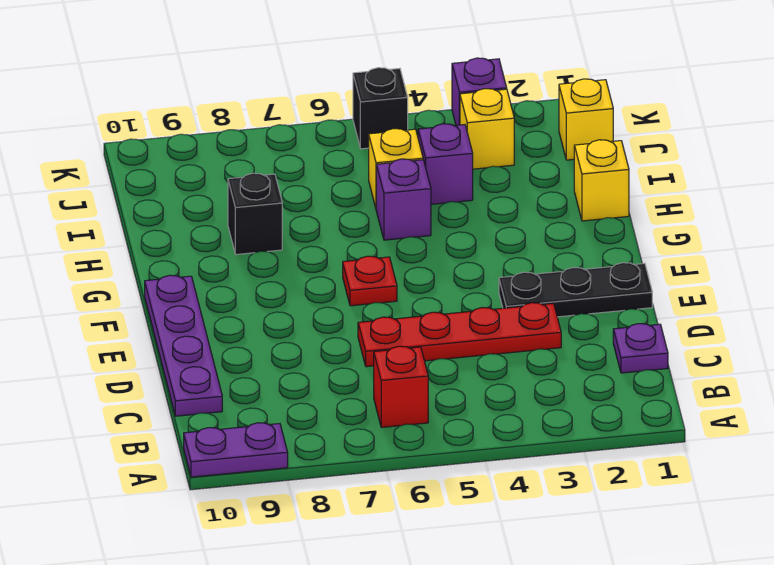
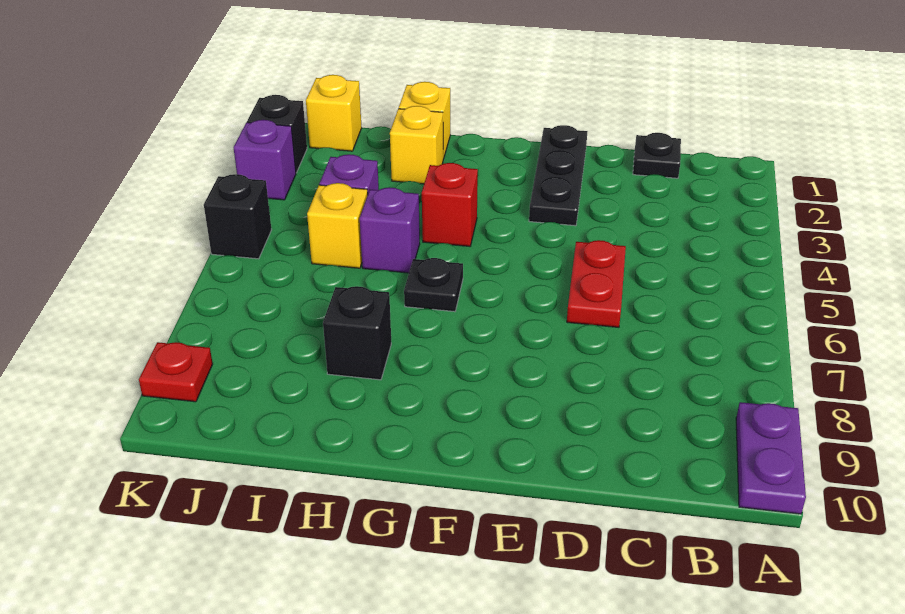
red 1x1 brick [374,346,428,427] -> red 1x1 brick moved to [422,163,478,246]
purple 1x1 plate [613,324,668,373] -> black 1x1 plate [633,133,681,178]
purple 1x4 plate [145,275,222,416] -> none
red 1x4 plate [358,303,561,367] -> red 1x2 plate [567,240,626,327]
red 1x1 plate [343,256,397,306] -> red 1x1 plate moved to [139,342,213,402]
none -> black 1x1 plate [404,258,463,312]
yellow 1x1 brick [460,89,514,169] -> yellow 1x1 brick moved to [390,106,443,184]
none -> black 1x1 brick [247,95,307,173]

